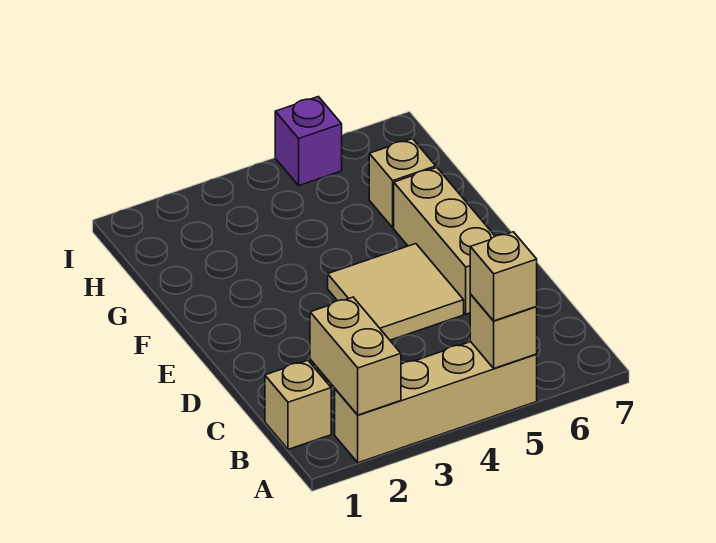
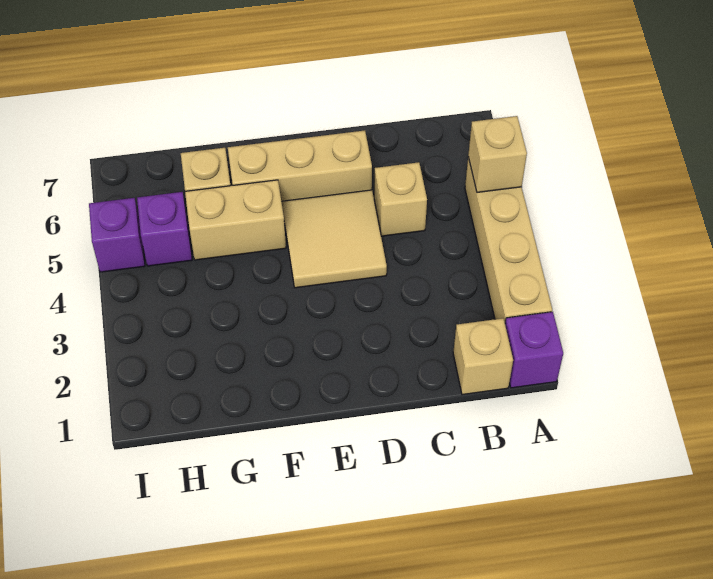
none -> purple 1x1 brick [505,312,563,388]
tan 1x2 brick [310,297,401,415] -> tan 1x2 brick moved to [185,180,286,260]
tan 1x1 brick [470,232,537,321] -> tan 1x1 brick moved to [374,162,427,236]
none -> purple 1x1 brick [137,192,192,266]

